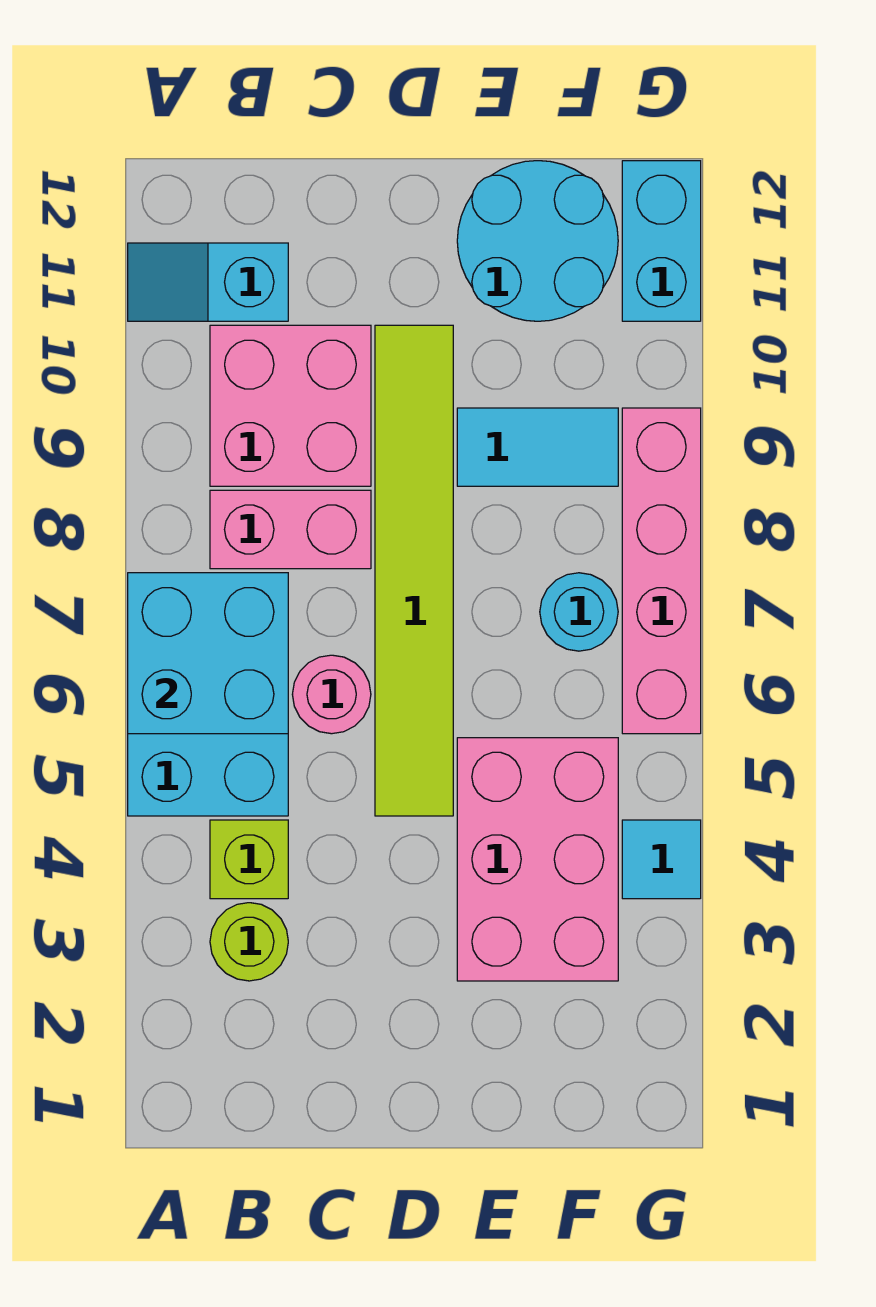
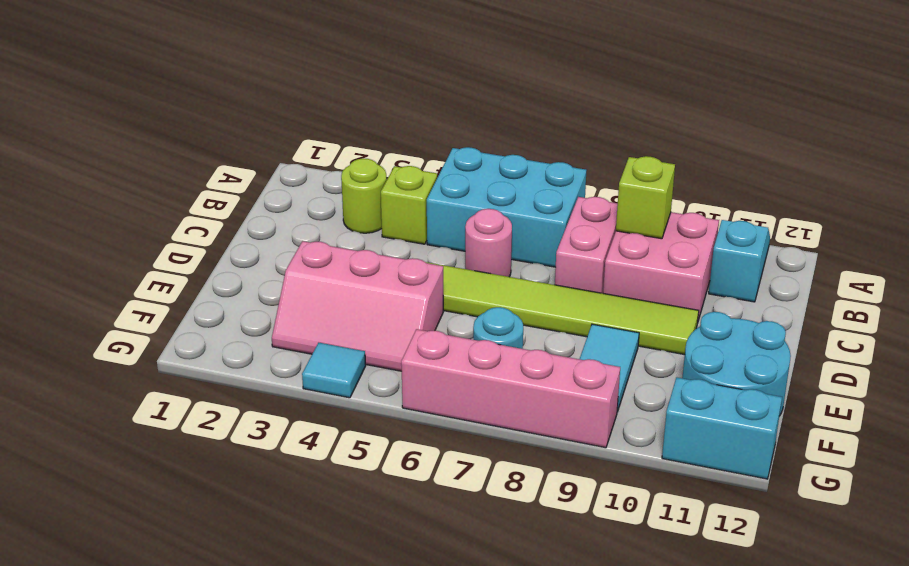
cyan 2x2 brick [128,573,288,734] -> none
none -> lime 1x1 brick [616,156,675,239]
pink 2x3 brick [457,738,618,981] -> pink 2x3 slope [272,241,443,371]

